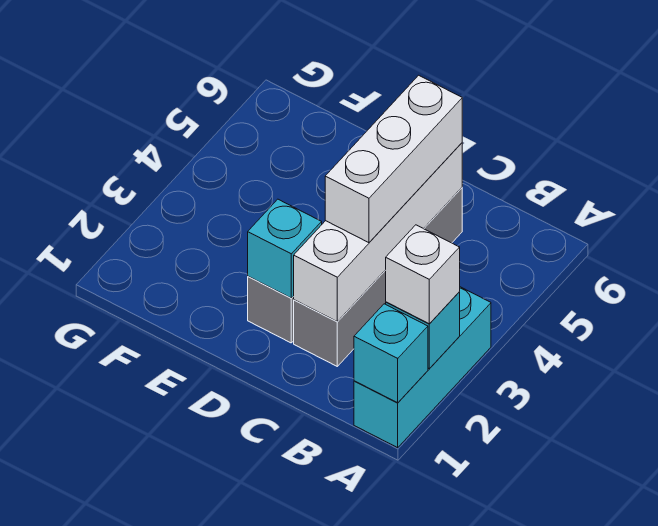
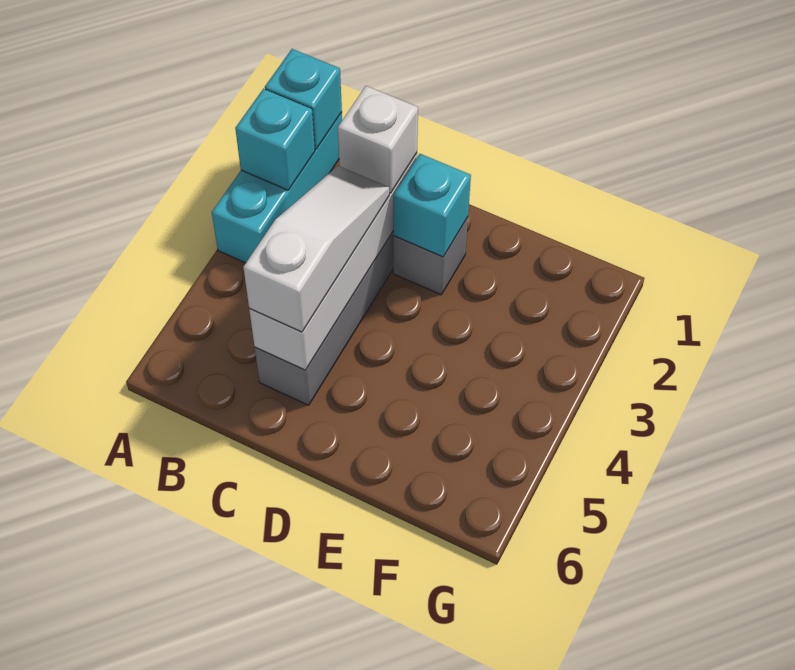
white 1x1 brick [386,225,460,324] -> white 1x1 brick moved to [338,86,418,193]
white 1x3 brick [325,75,462,243] -> white 1x3 slope [243,166,389,332]

